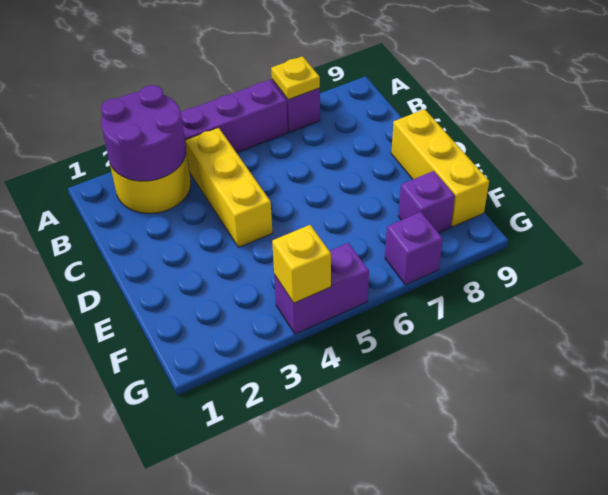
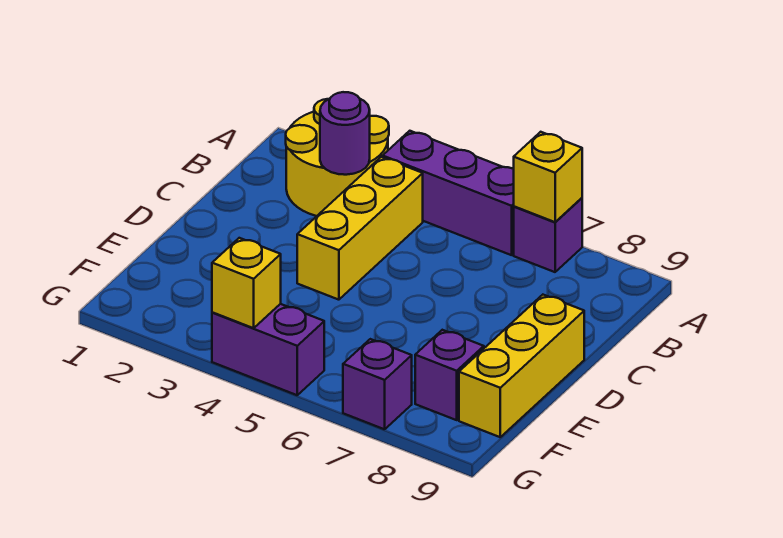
purple 2x2 round brick [101,85,186,181] -> purple 1x1 round brick [320,92,370,175]
yellow 1x1 plate [271,56,320,100] -> yellow 1x1 brick [514,132,582,222]

